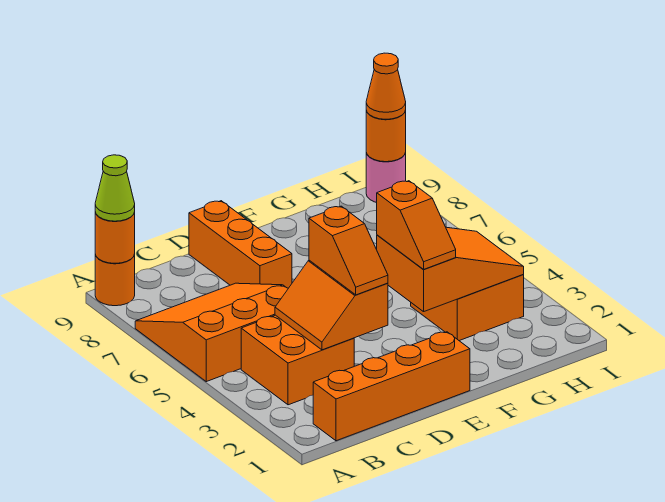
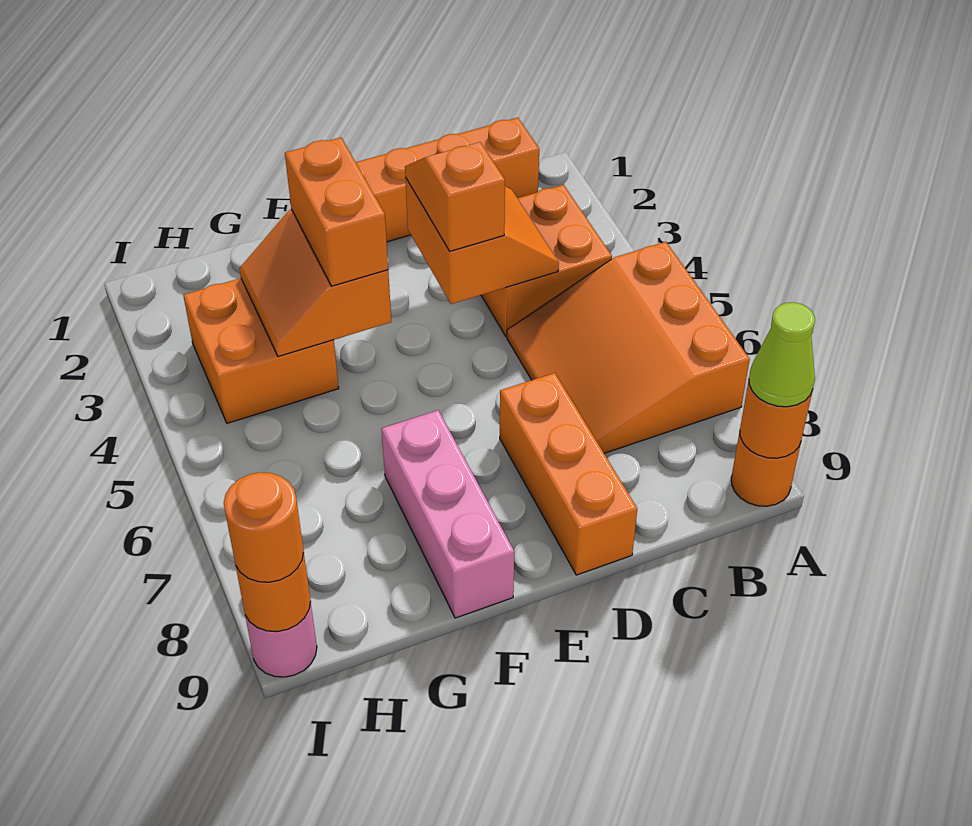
orange 3x3 slope [135,283,288,382] -> orange 3x3 slope turned to [507,242,750,453]
orange 2x3 slope [377,227,524,312] -> orange 2x2 slope [239,209,391,356]
orange 1x2 slope [377,181,456,270] -> orange 1x2 brick [285,137,388,286]
none -> pink 1x3 brick [382,410,514,618]
orange 1x1 cone [366,53,406,119] -> orange 1x1 round brick [224,472,304,582]

